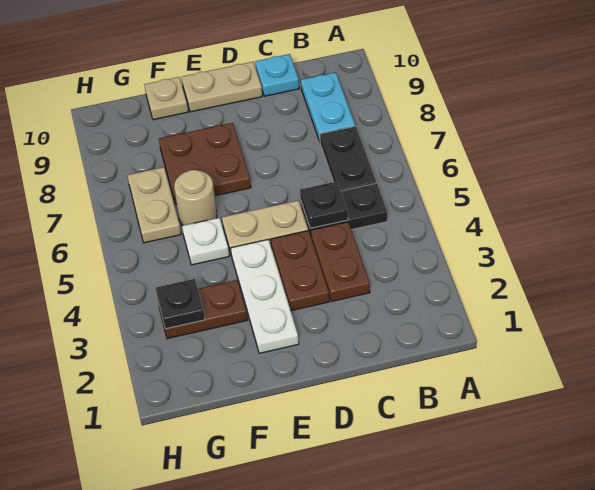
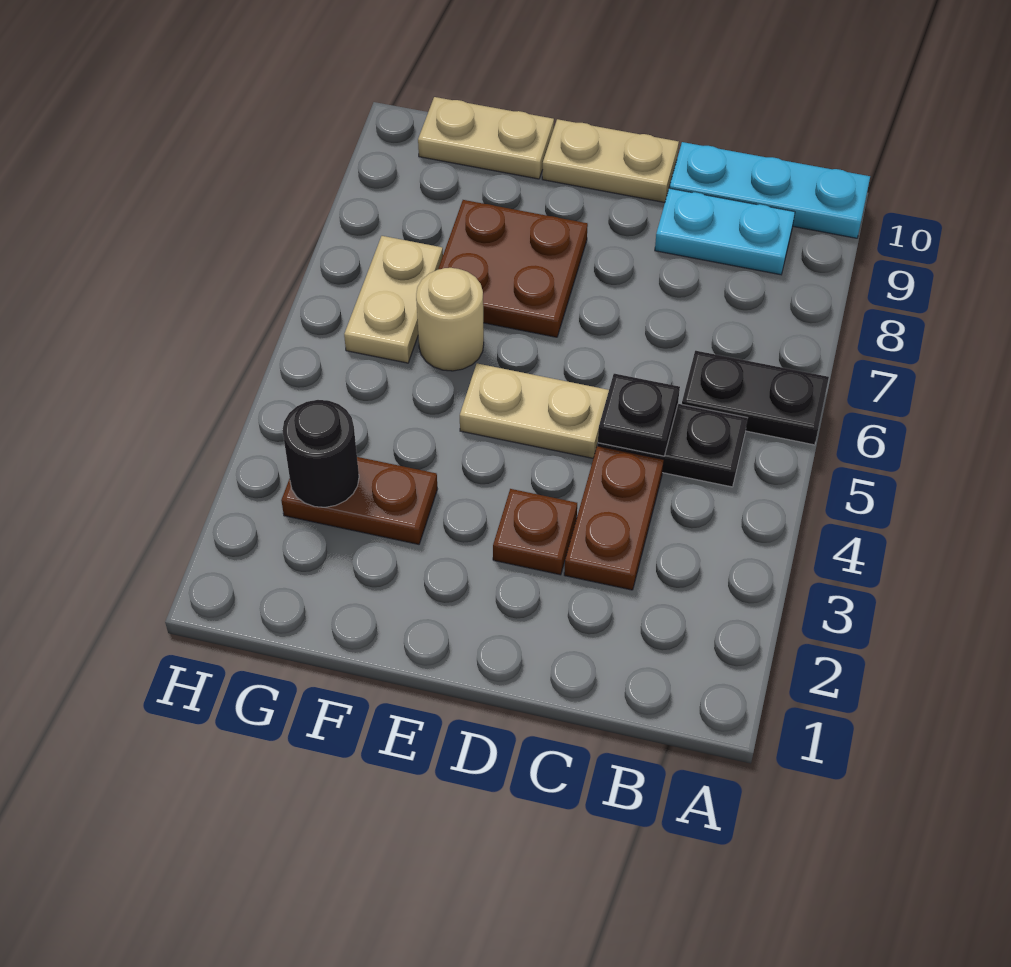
black 1x2 plate [320,126,376,191] -> black 1x2 plate turned to [682,351,829,445]
cyan 1x2 plate [301,72,355,141] -> cyan 1x2 plate turned to [655,188,795,275]
cyan 1x1 plate [255,54,299,96] -> cyan 1x3 plate [669,142,870,238]
brown 1x2 plate [271,231,329,311] -> brown 1x1 plate [493,489,577,575]
white 1x3 plate [231,239,299,353] -> none
white 1x1 plate [182,218,229,265] -> none
tan 1x1 plate [144,77,188,120] -> tan 1x2 plate [418,97,554,179]
black 1x1 plate [156,279,205,329] -> black 1x1 round brick [282,400,359,507]

